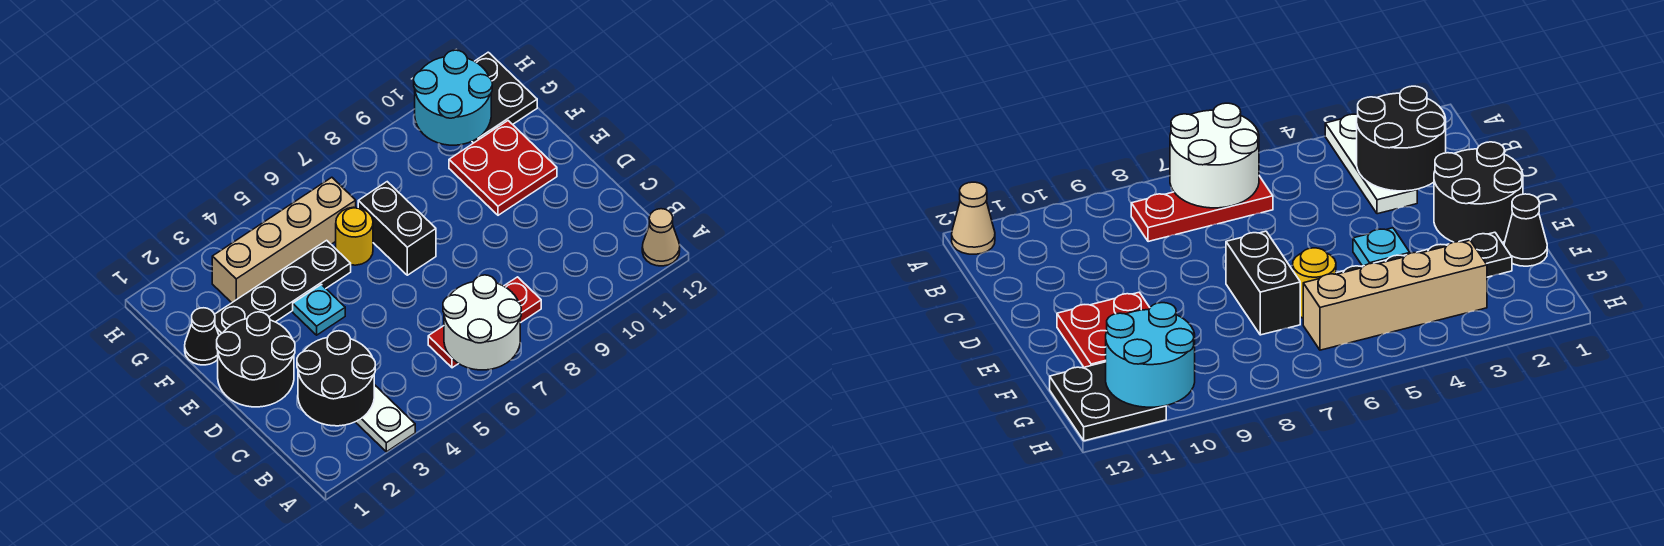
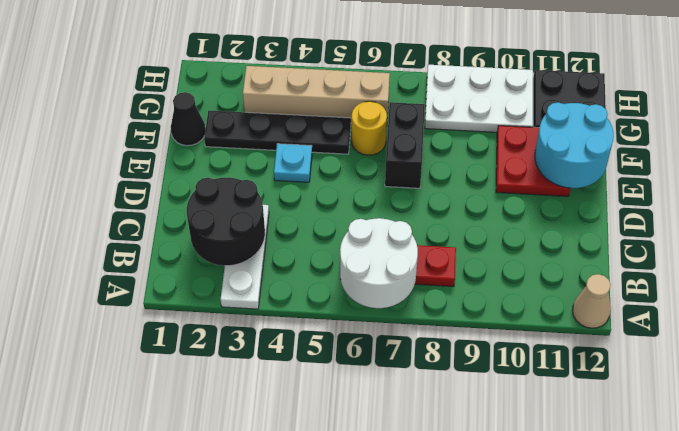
black 2x2 round brick [217,312,295,407] -> none
none -> white 2x3 plate [425,65,533,132]
cyan 2x2 round brick [414,50,492,145] -> cyan 2x2 round brick moved to [535,102,614,188]

